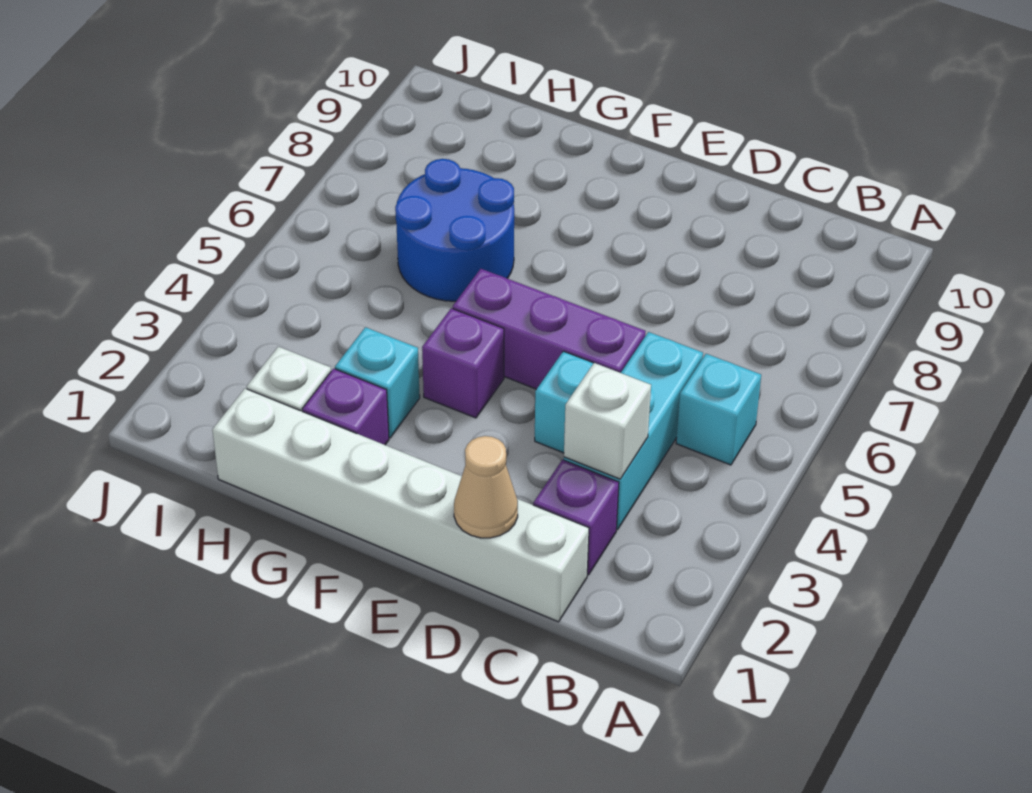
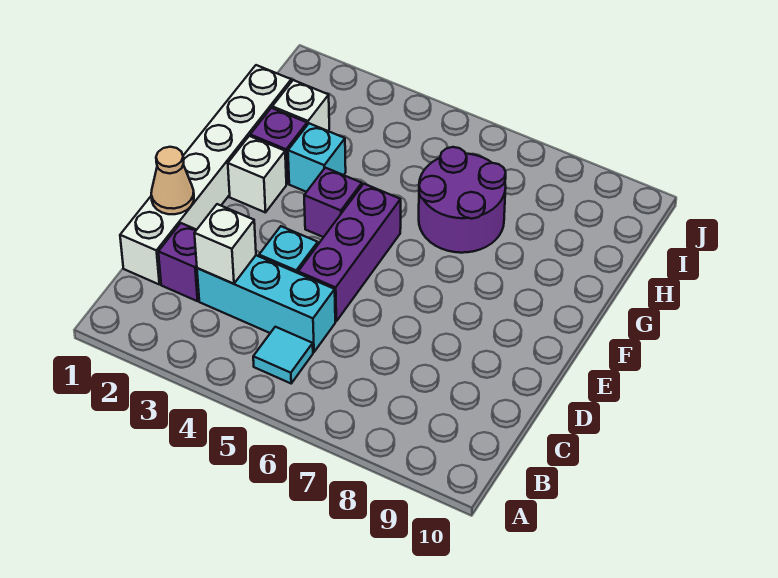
cyan 1x1 brick [676,354,761,465] -> cyan 1x1 tile [253,327,313,383]
none -> white 1x1 brick [228,136,286,213]
blue 2x2 round brick [395,159,514,301] -> purple 2x2 round brick [419,147,506,253]

